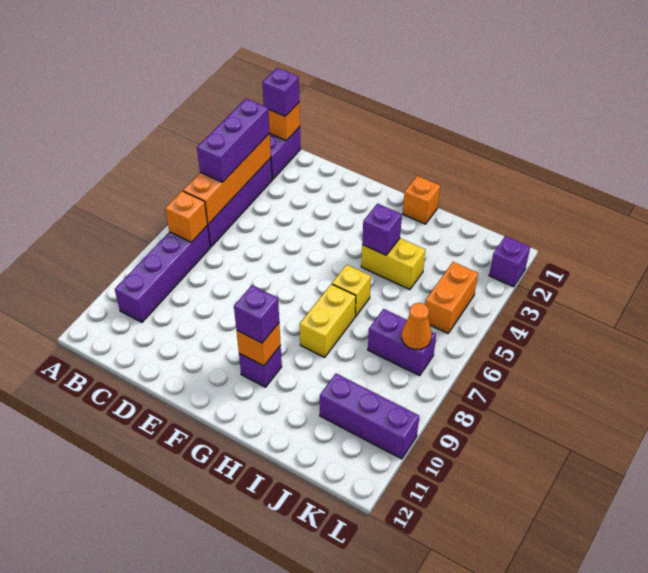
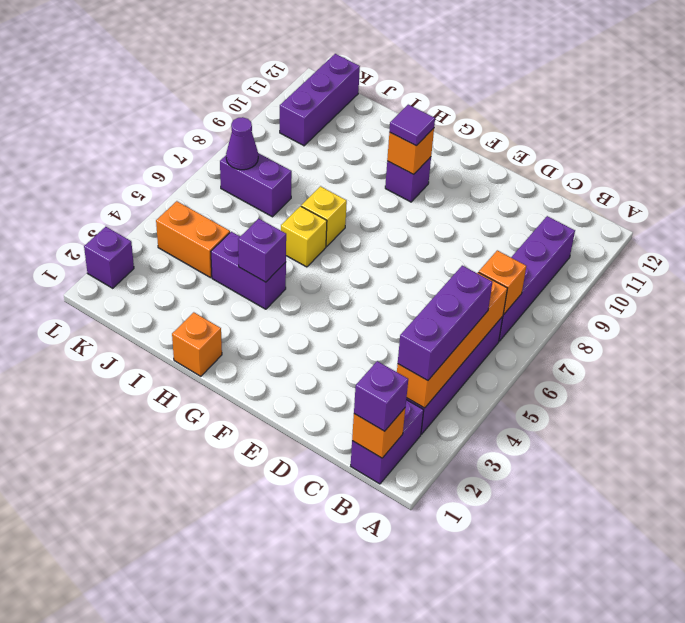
purple 1x1 brick [234,285,279,343] -> purple 1x1 tile [389,105,435,146]
yellow 1x2 brick [361,238,425,290] -> purple 1x2 brick [211,232,286,309]
yellow 1x2 brick [300,284,356,357] -> yellow 1x1 brick [301,186,347,247]
purple 1x3 brick [320,374,419,459] -> purple 1x3 brick turned to [280,54,360,146]
orange 1x2 brick [425,262,478,333] -> orange 1x2 brick turned to [156,201,230,278]
orange 1x1 cone [402,303,432,349] -> purple 1x1 cone [226,117,258,170]

